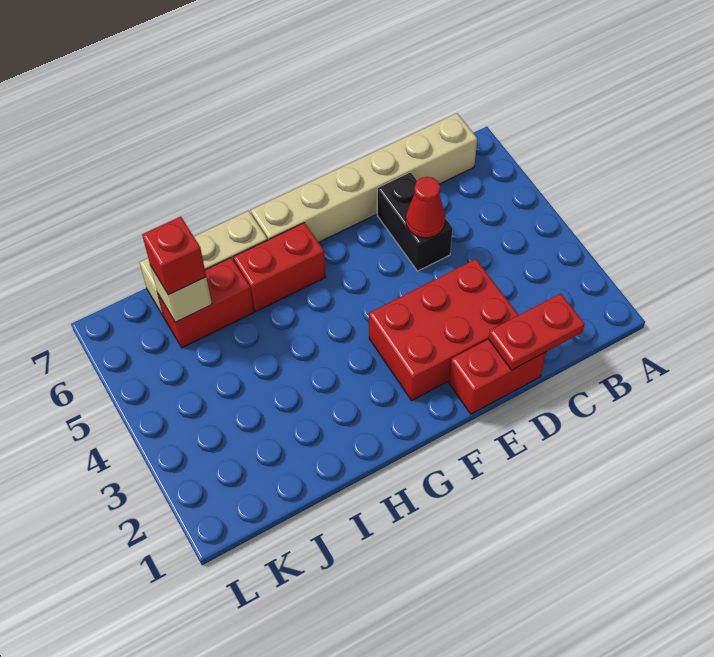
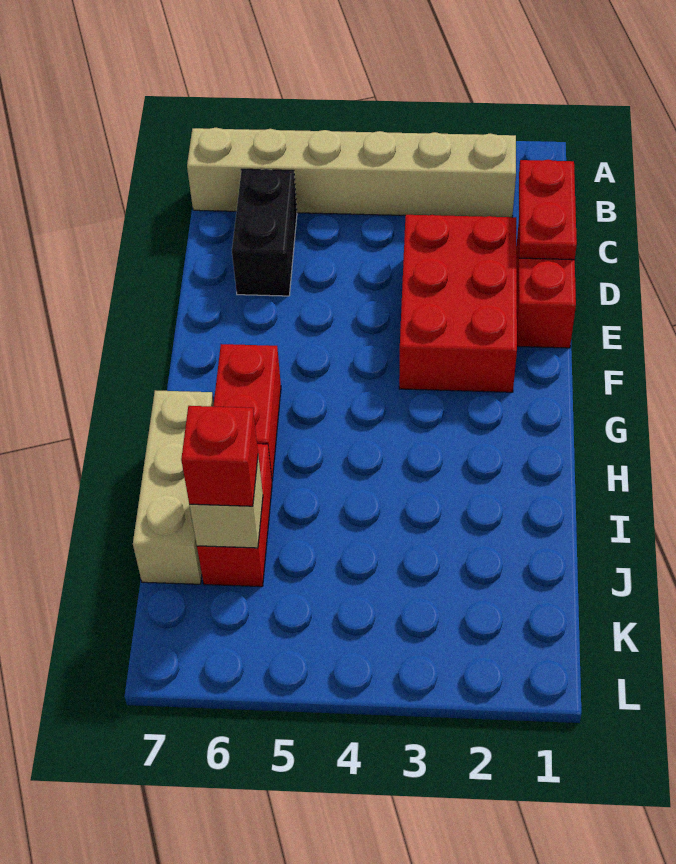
tan 1x6 brick [251,113,477,243] -> tan 1x6 brick turned to [187,128,516,217]
black 1x2 brick [377,172,453,271] -> black 1x2 brick turned to [232,169,297,296]
red 1x1 cone [406,177,445,238] -> none

